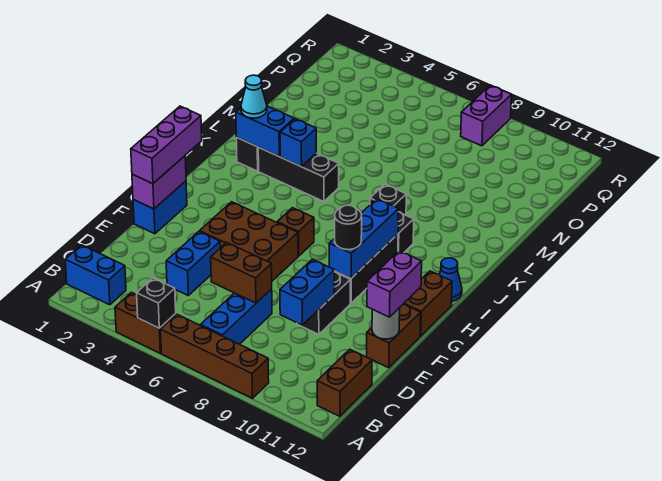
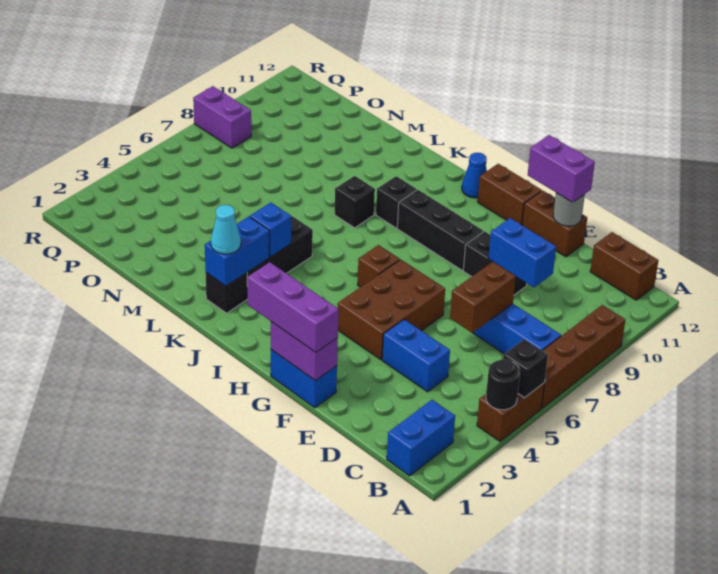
blue 1x3 brick [329,199,399,278] -> none
black 1x1 round brick [335,205,362,250] -> black 1x1 round brick moved to [486,359,520,410]

